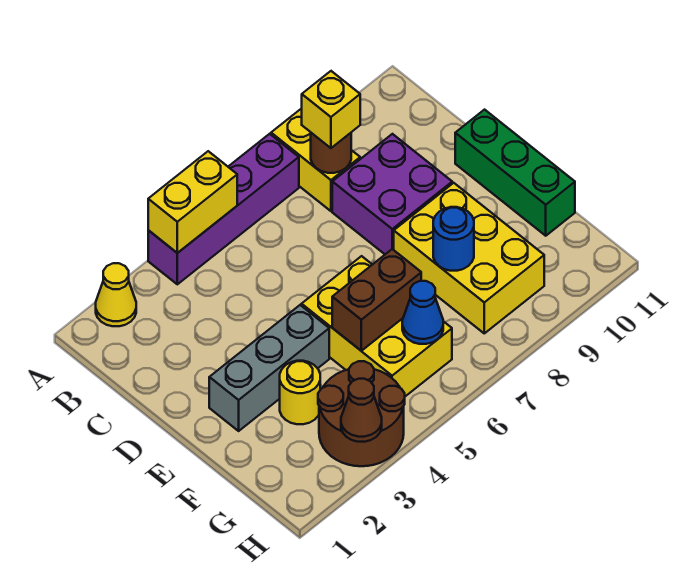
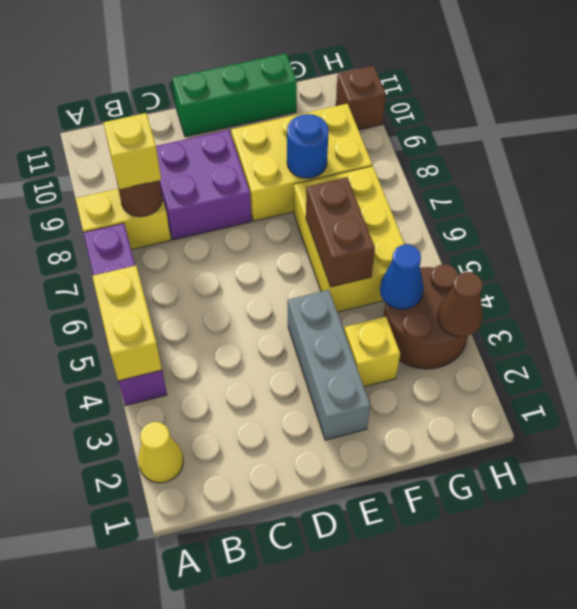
yellow 2x3 brick [302,256,452,396] -> yellow 2x3 brick turned to [294,166,405,312]
yellow 1x1 round brick [280,361,320,424] -> yellow 1x1 brick [344,317,400,387]
blue 1x1 cone [402,281,443,344] -> blue 1x1 cone moved to [380,245,424,309]
none -> brown 1x1 brick [336,66,386,130]

